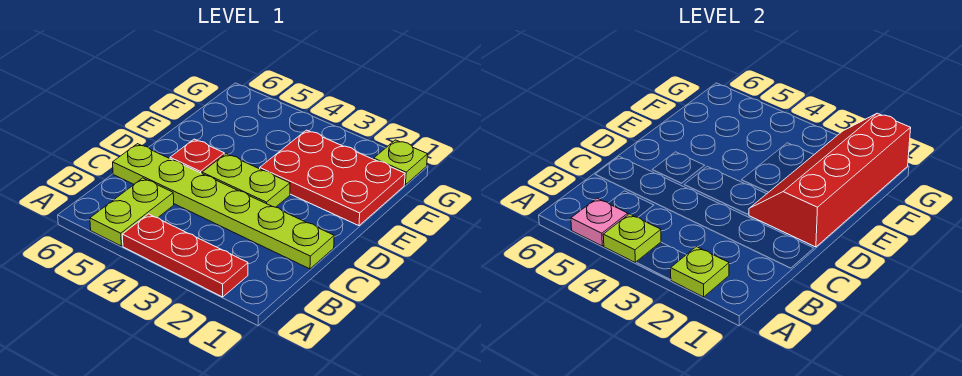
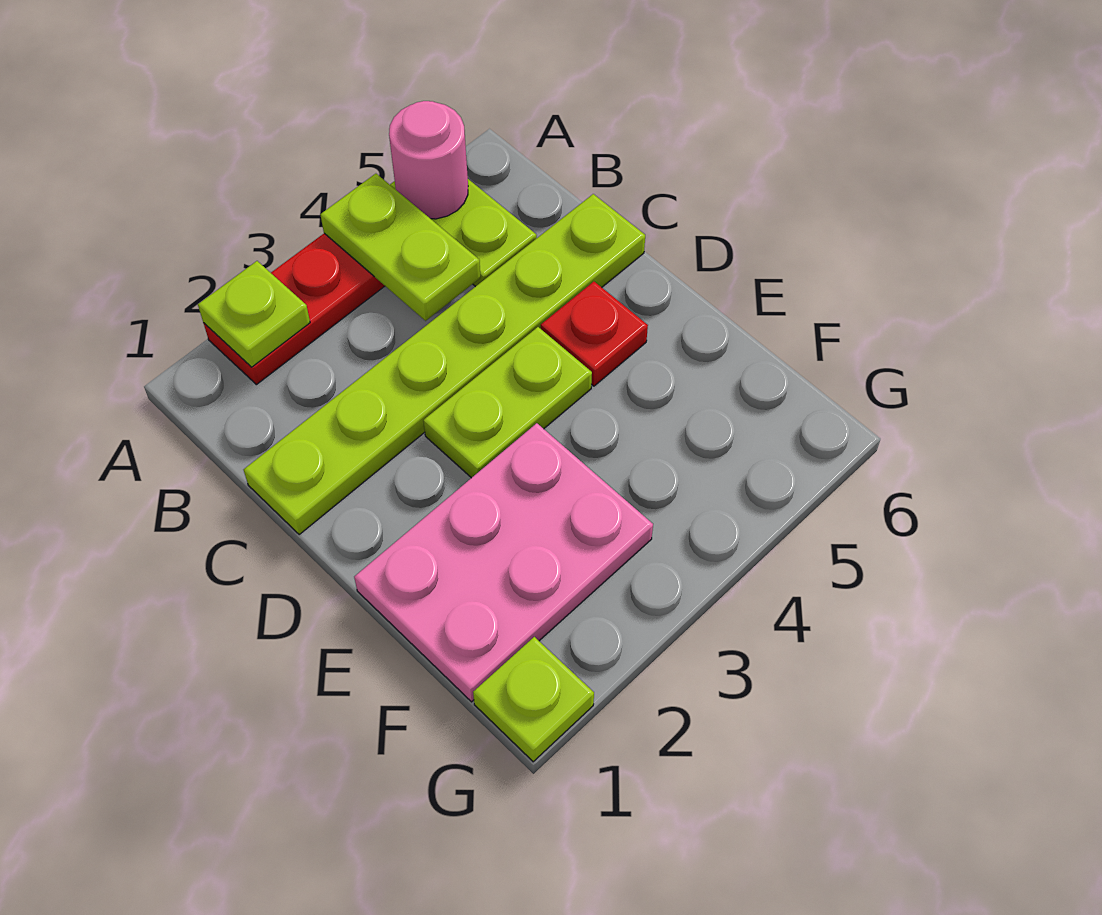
lime 1x1 plate [603,214,661,263] -> lime 1x2 plate [320,174,481,321]
pink 1x1 plate [571,198,628,246] -> pink 1x1 round brick [389,101,468,219]
red 2x4 slope [749,113,911,247] -> none
red 2x3 plate [260,130,405,226] -> pink 2x3 plate [354,423,653,702]

